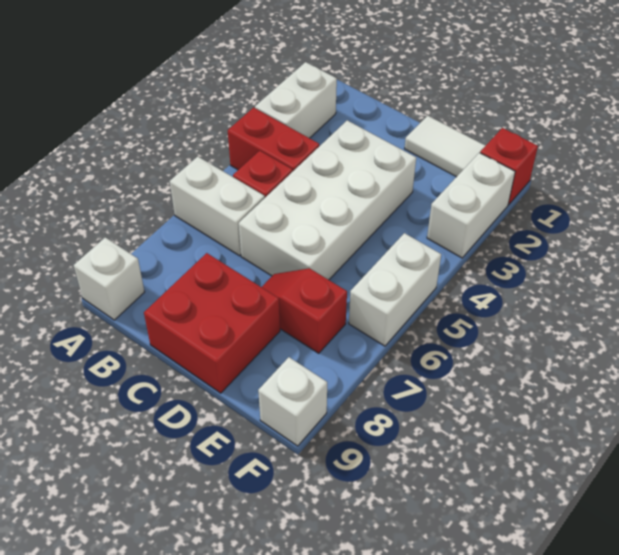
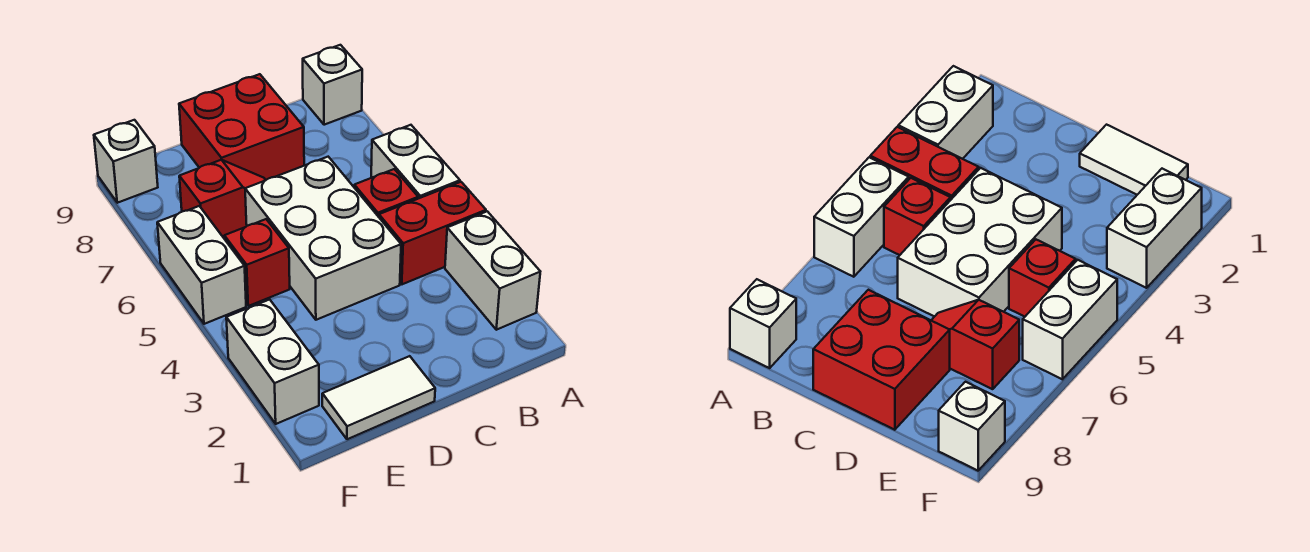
white 1x2 brick [170,156,265,256] -> white 1x2 brick turned to [371,125,460,198]
white 2x4 brick [239,120,416,280] -> white 2x3 brick [245,157,401,320]
red 1x1 brick [480,128,538,205] -> red 1x1 brick moved to [224,219,290,306]

